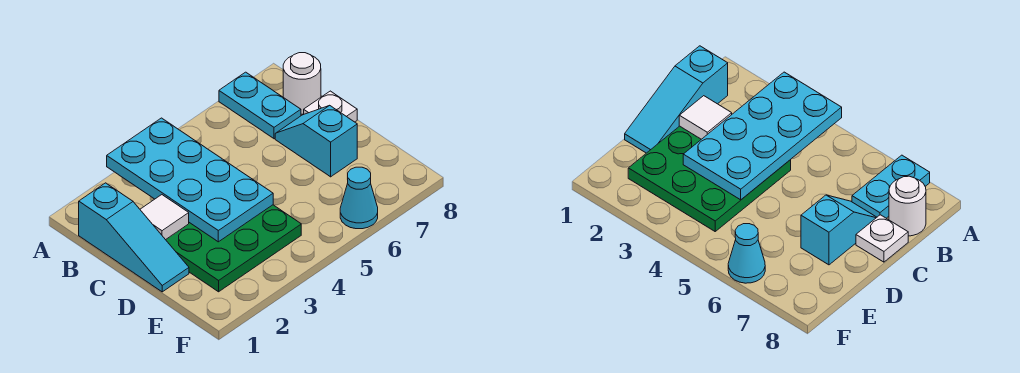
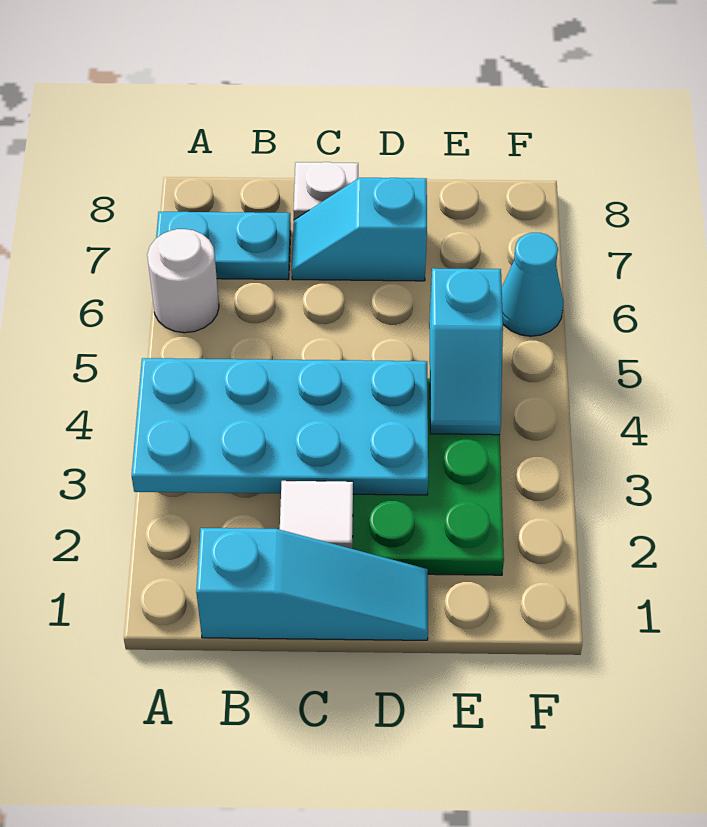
white 1x1 round brick [283,53,321,114] -> white 1x1 round brick moved to [147,229,219,333]
none -> cyan 1x2 slope [429,268,503,435]

